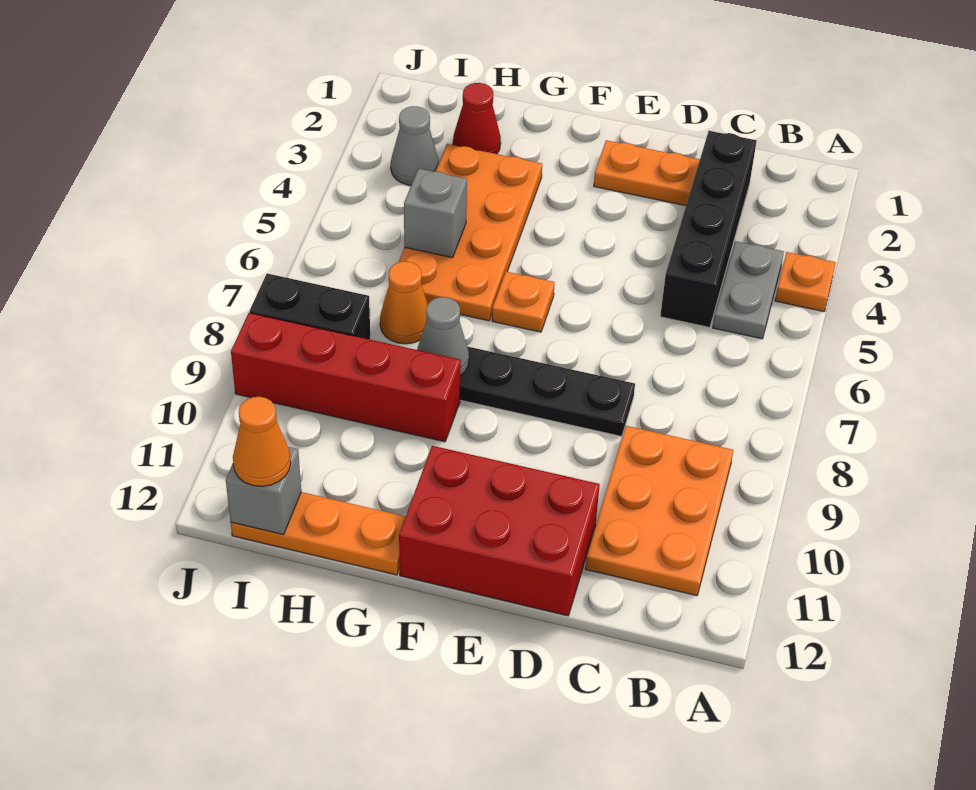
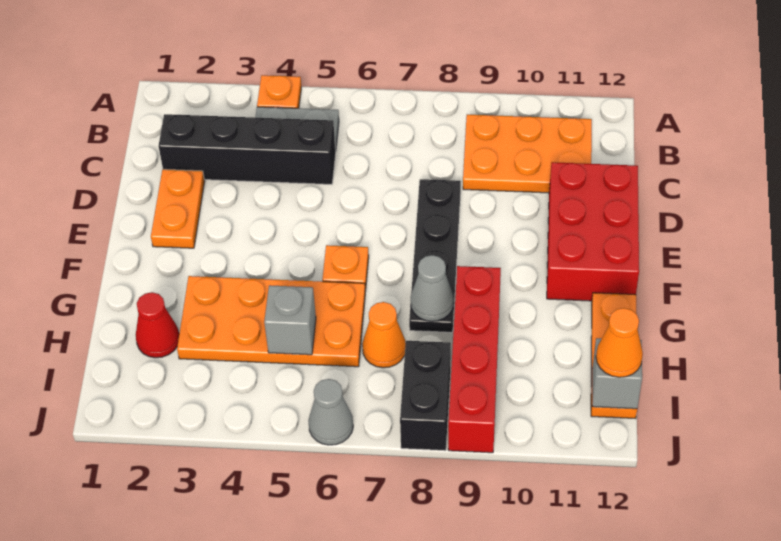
grey 1x1 cone [391,106,439,185] -> grey 1x1 cone moved to [308,379,353,445]

